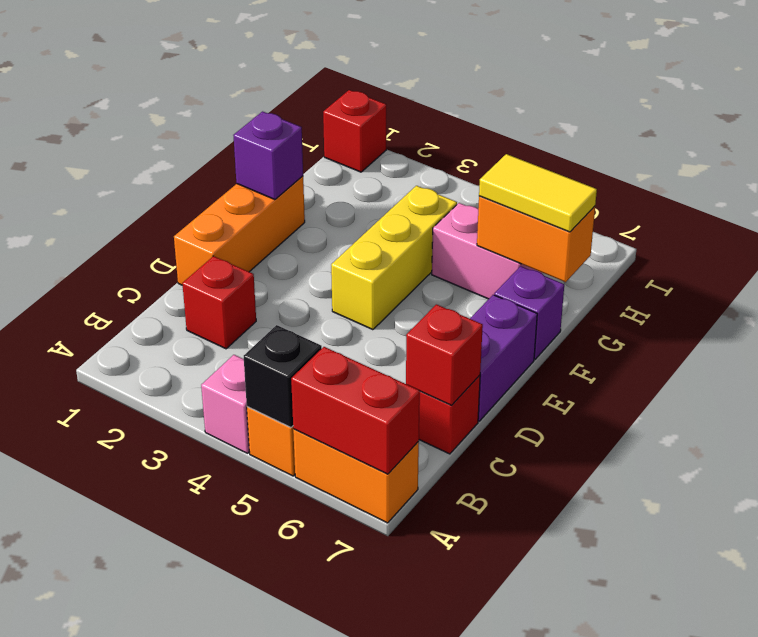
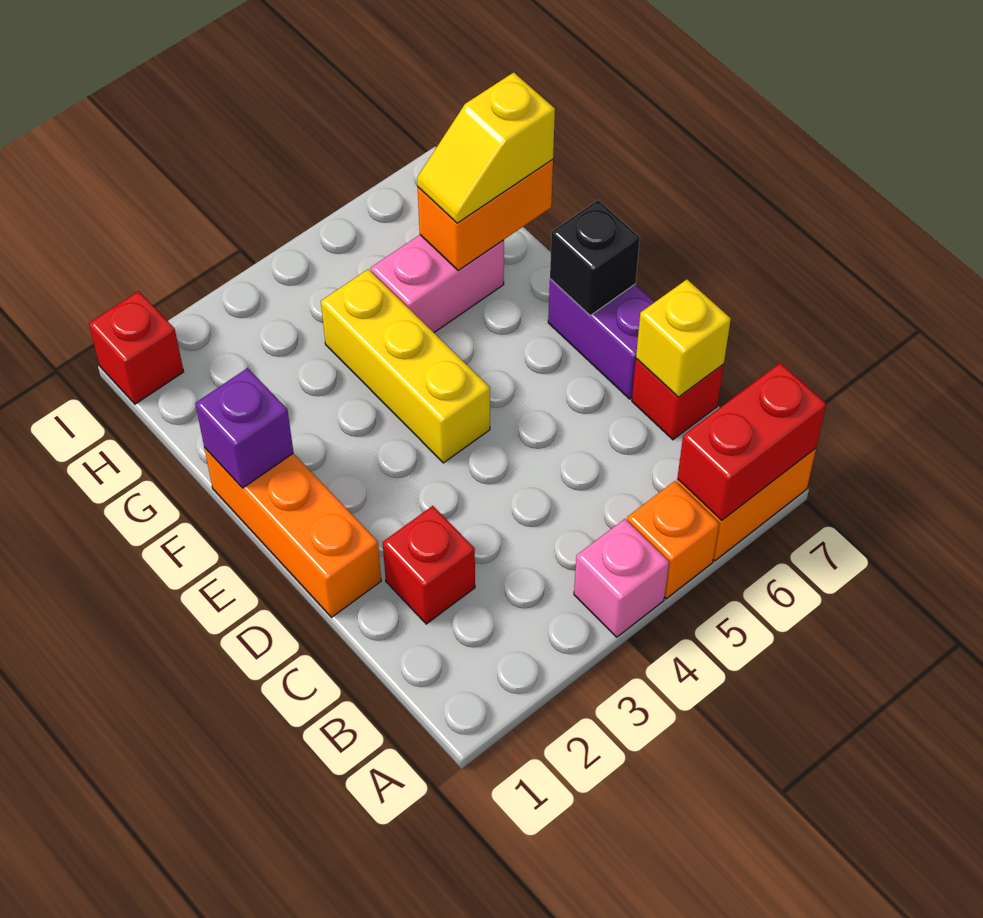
black 1x1 brick [244,325,322,427] -> black 1x1 brick moved to [550,200,640,315]
red 1x1 brick [406,304,483,405] -> yellow 1x1 brick [636,280,731,397]
purple 1x1 brick [494,266,564,359] -> none
yellow 1x2 tile [479,154,597,232] -> yellow 1x2 slope [417,72,555,223]

